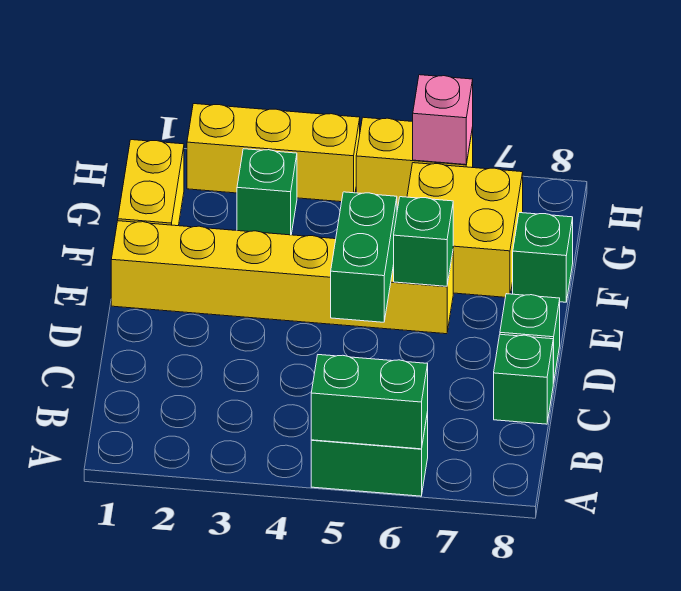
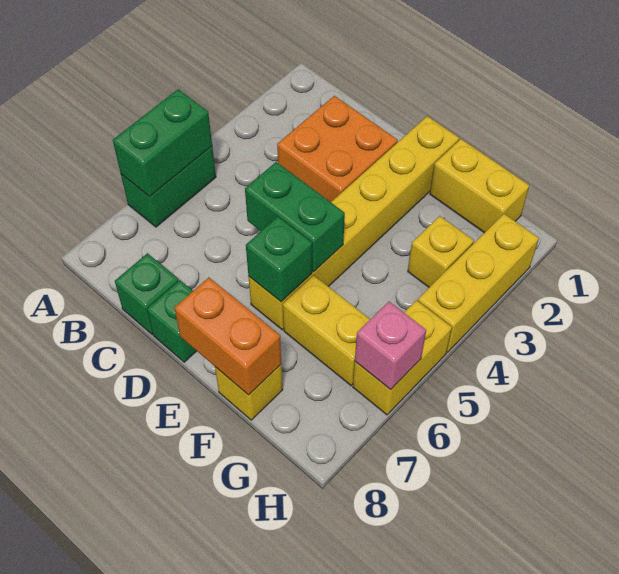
none -> orange 2x2 brick [277,96,398,202]
none -> orange 1x2 brick [174,277,281,395]
yellow 2x2 brick [407,163,523,297] -> yellow 1x2 brick [283,275,370,386]
green 1x1 brick [513,213,573,302] -> yellow 1x1 brick [215,364,283,420]
green 1x1 brick [237,149,297,235] -> yellow 1x1 brick [408,216,474,287]

